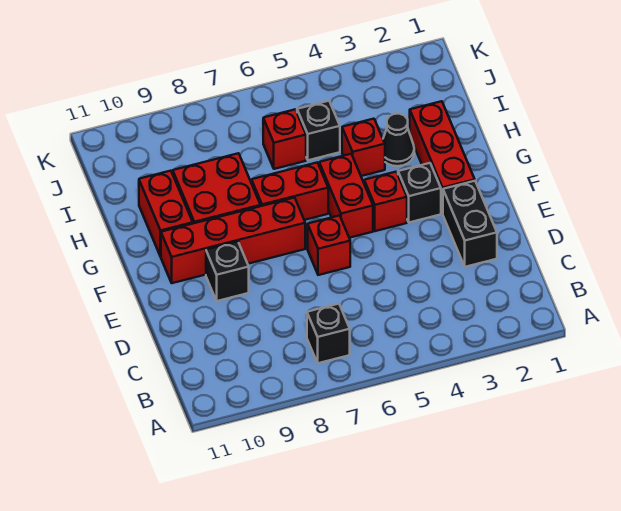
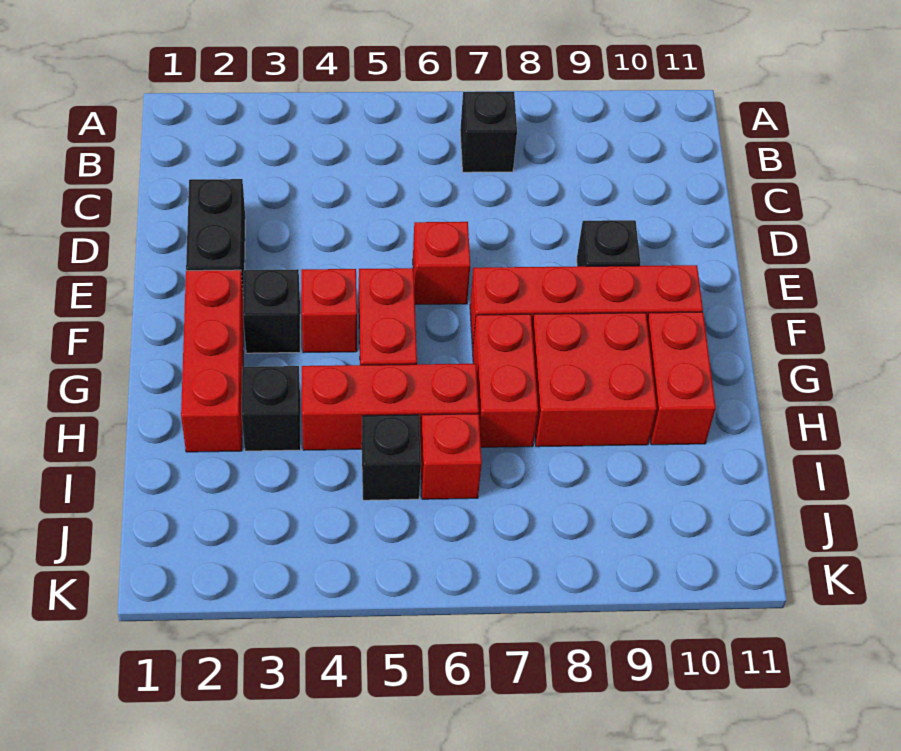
red 1x2 brick [252,162,328,220] -> red 1x2 brick turned to [473,314,538,447]
black 1x1 cone [383,114,414,166] -> black 1x1 brick [242,366,301,451]
red 1x1 brick [342,119,385,176] -> red 1x3 brick [302,364,479,450]

